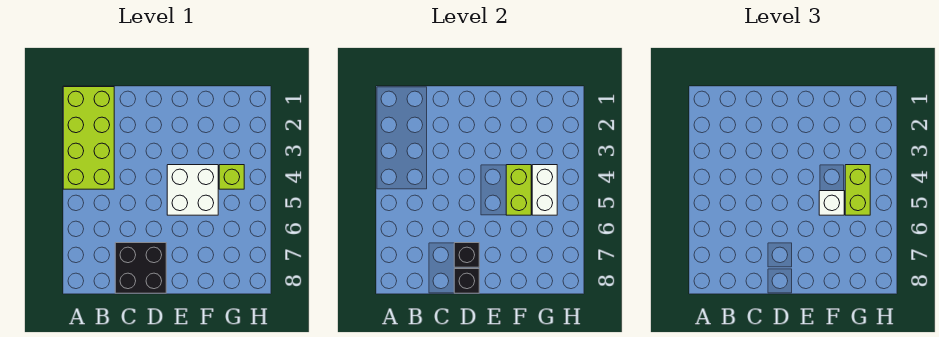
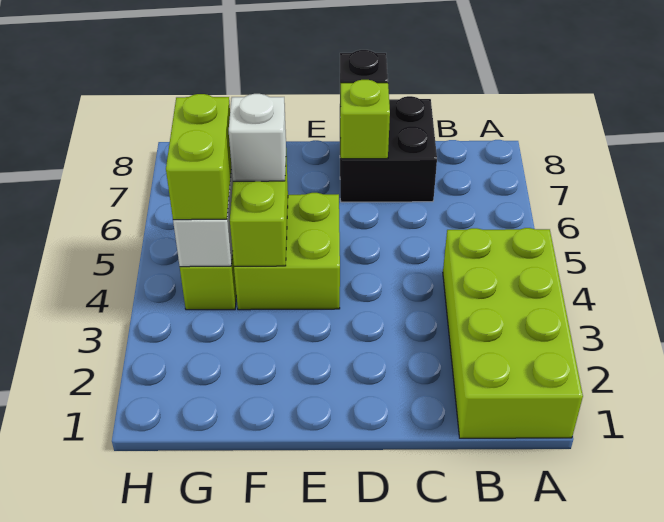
black 1x1 brick [454,243,479,267] -> lime 1x1 brick [340,80,390,159]
white 2x2 brick [167,165,218,215] -> lime 2x2 brick [234,193,340,310]

